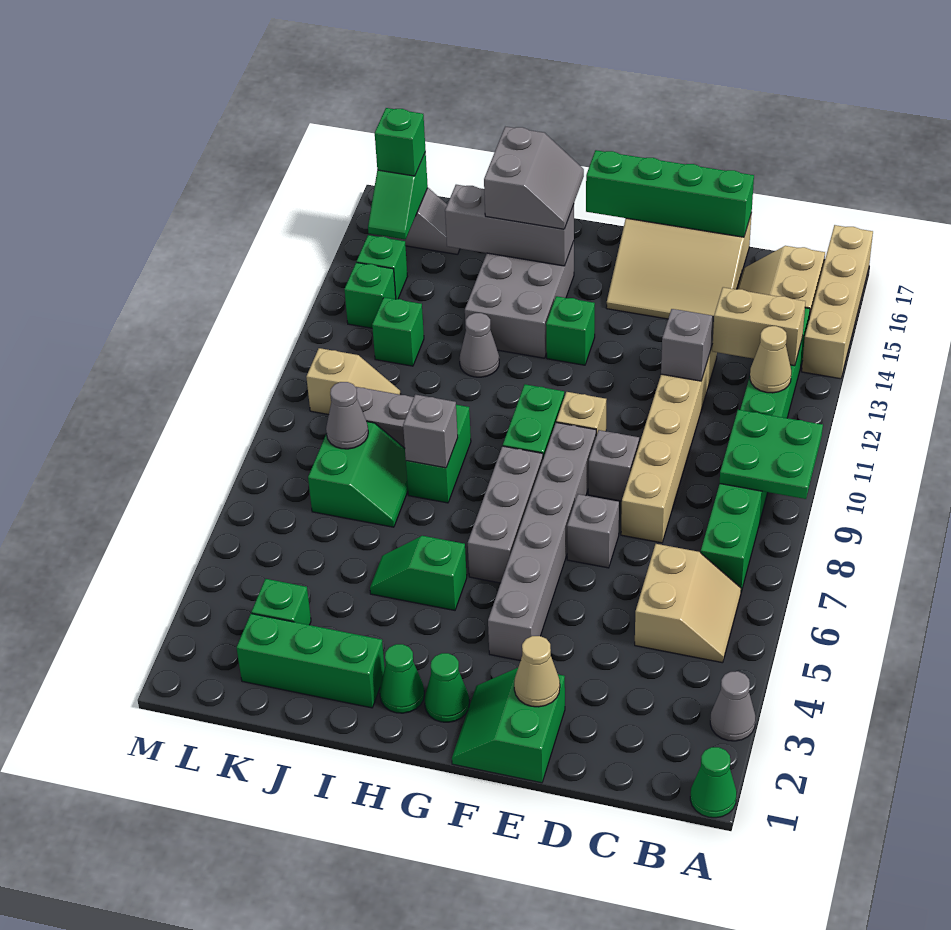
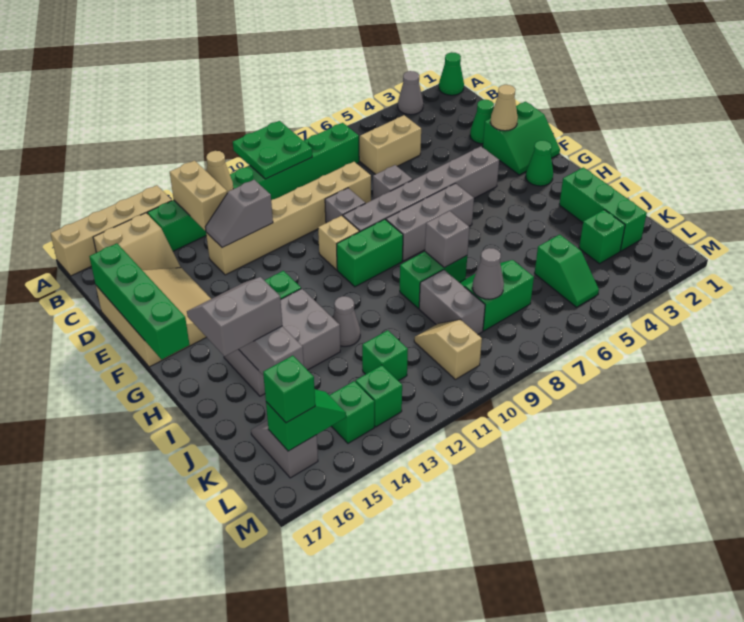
green 1x1 cone [380,644,424,713] -> green 1x1 cone moved to [470,100,494,144]
green 1x2 slope [370,536,467,610] -> green 1x2 slope moved to [535,235,599,307]

